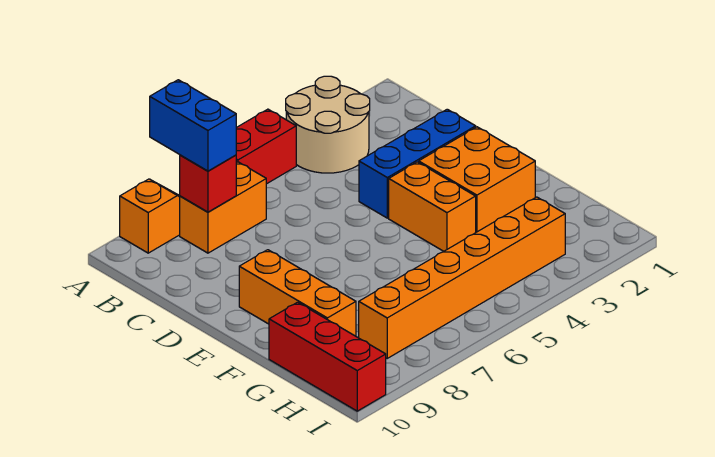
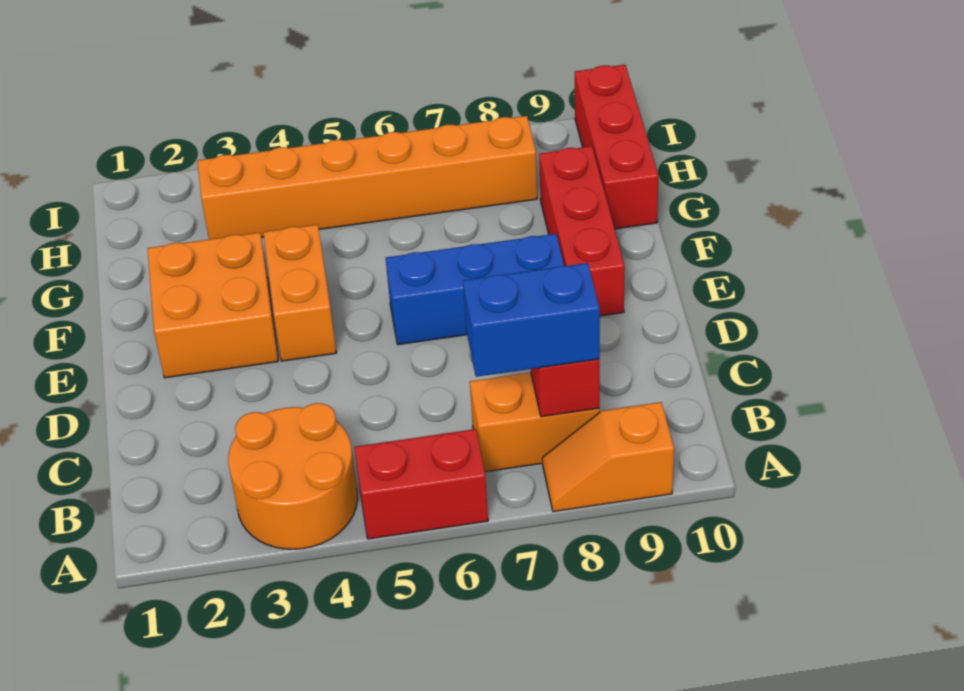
tan 2x2 round brick [286,76,370,173] -> orange 2x2 round brick [228,403,358,549]
blue 1x2 brick [150,80,236,171] -> blue 1x2 brick turned to [463,263,600,377]
blue 1x3 brick [359,109,476,218] -> blue 1x3 brick moved to [385,234,564,345]
orange 1x3 brick [239,250,356,336] -> red 1x3 brick [539,146,625,316]

